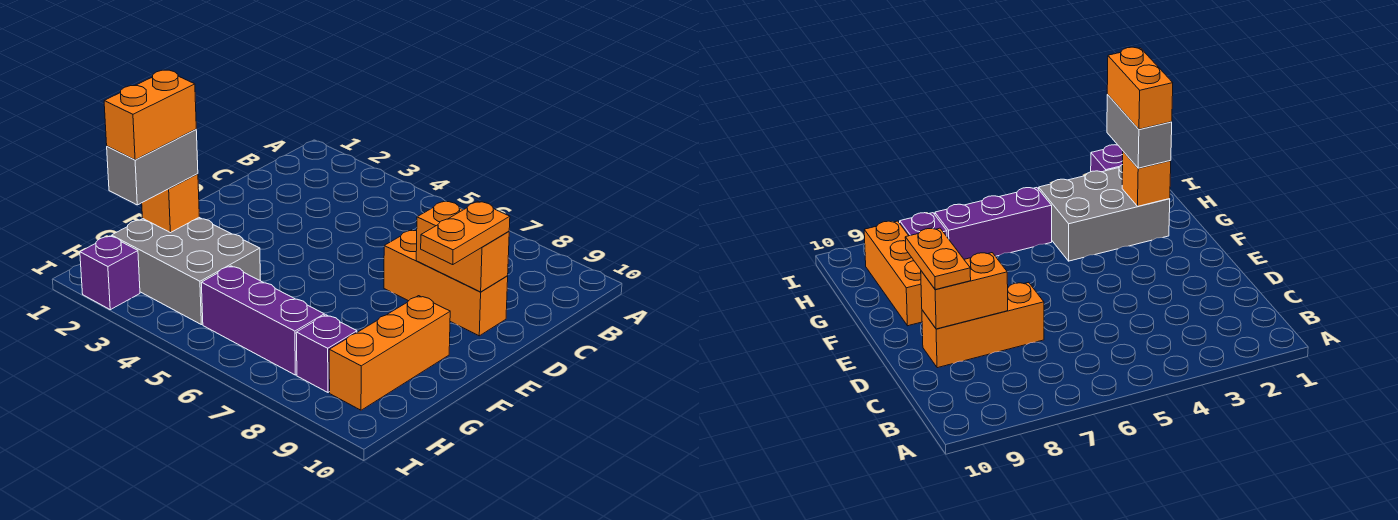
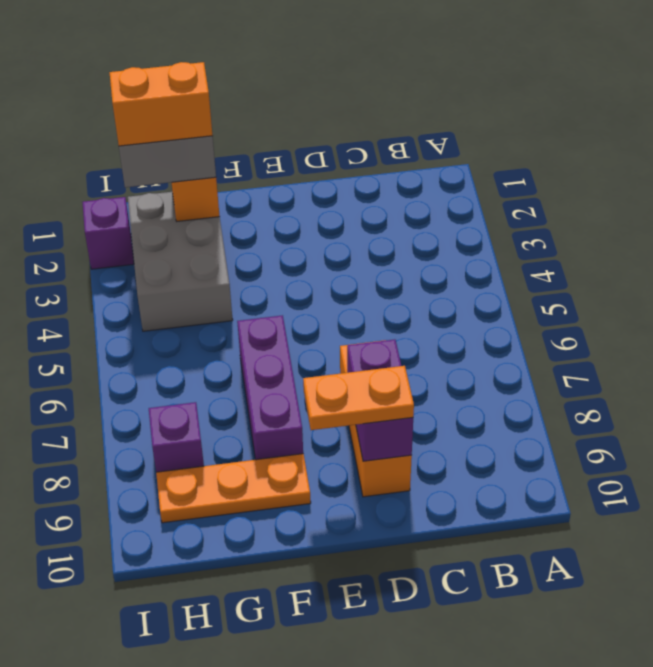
orange 1x2 brick [416,201,509,292] -> purple 1x2 brick [347,340,413,461]
orange 1x3 brick [329,296,450,410] -> orange 1x3 plate [156,454,311,523]
purple 1x3 brick [201,266,324,375] -> purple 1x3 brick moved to [237,315,303,460]

